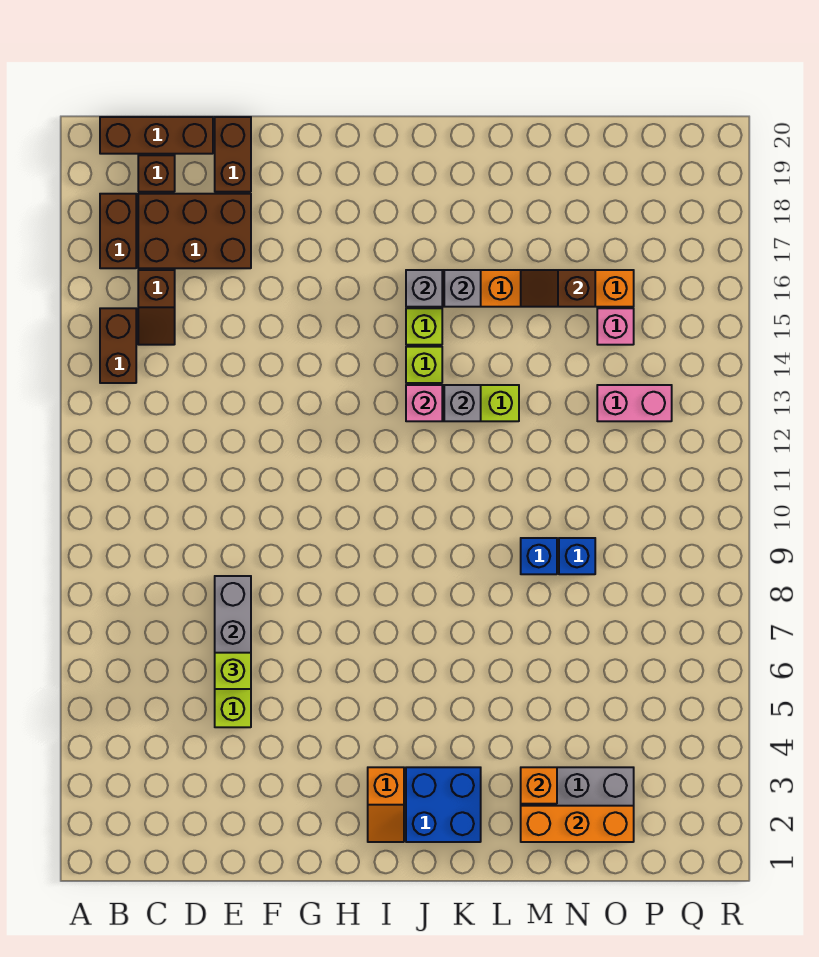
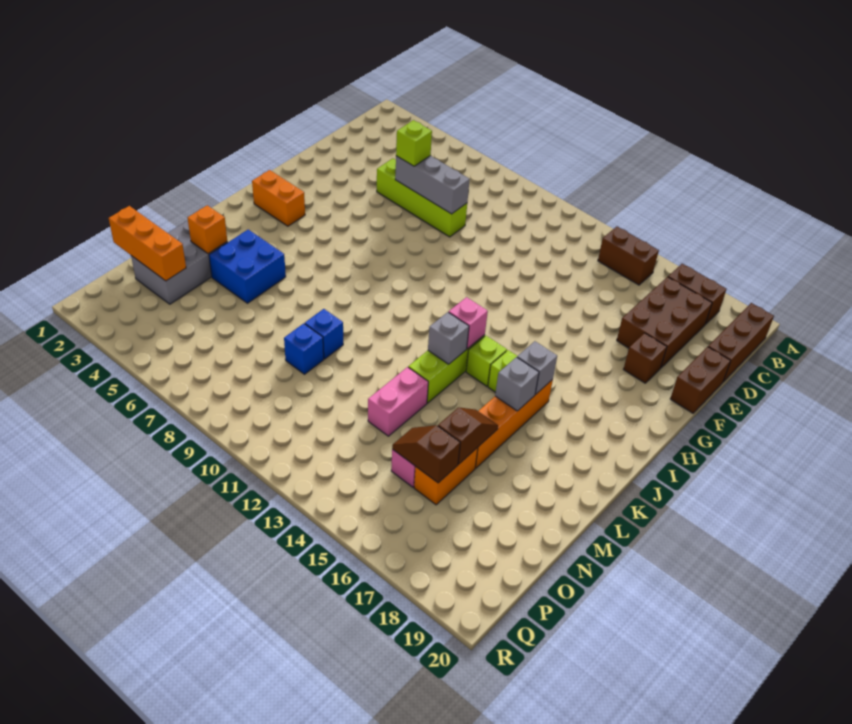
brown 1x2 slope [138,270,175,345] -> brown 1x2 slope moved to [392,425,460,483]
brown 1x1 brick [138,155,175,192] -> brown 1x1 brick moved to [623,333,667,383]
brown 1x2 brick [215,117,251,192] -> brown 1x2 brick turned to [670,347,731,413]
orange 1x2 slope [368,767,404,842] -> orange 1x2 brick [252,170,305,226]
blue 2x2 brick [406,767,481,842] -> blue 2x2 brick moved to [209,230,286,303]
orange 1x3 brick [521,806,634,842] -> orange 1x3 brick turned to [109,206,186,281]
pink 1x2 brick [597,385,672,421] -> pink 1x2 brick moved to [368,367,428,436]

